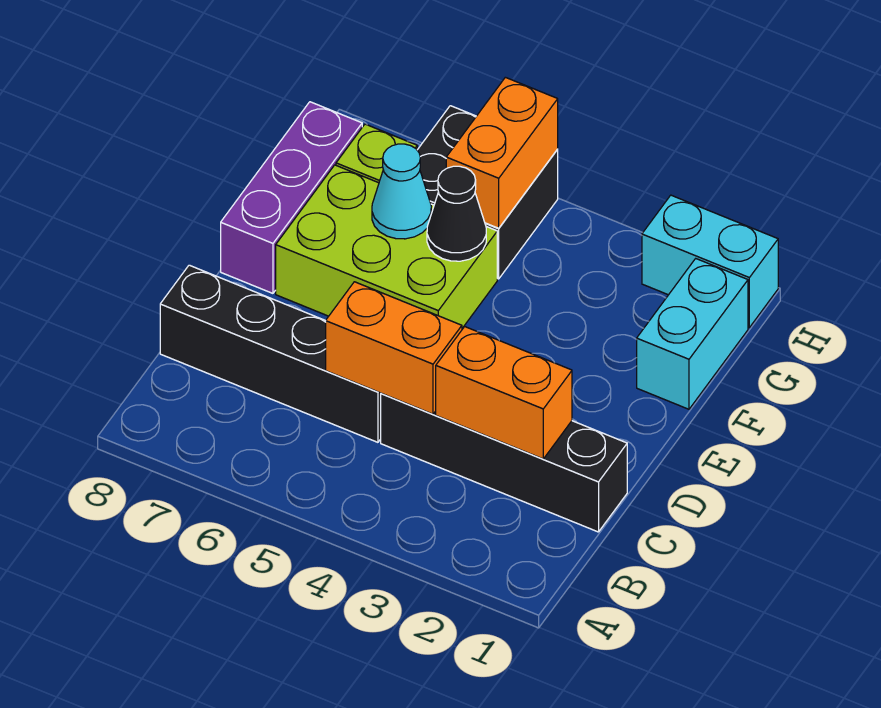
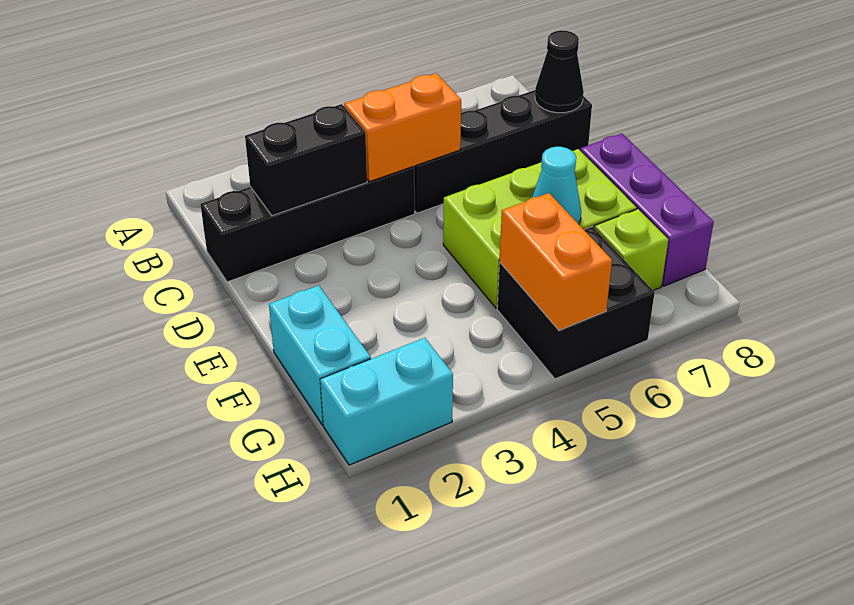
orange 1x2 brick [436,327,572,459] -> black 1x2 brick [245,104,367,216]
black 1x1 cone [427,166,486,261] -> black 1x1 cone moved to [535,30,584,113]

